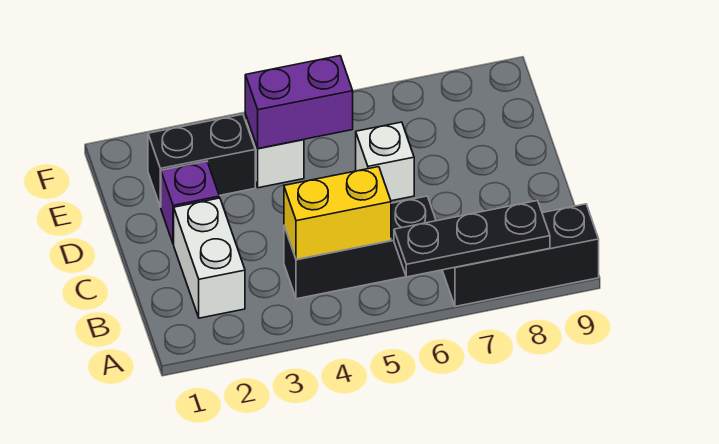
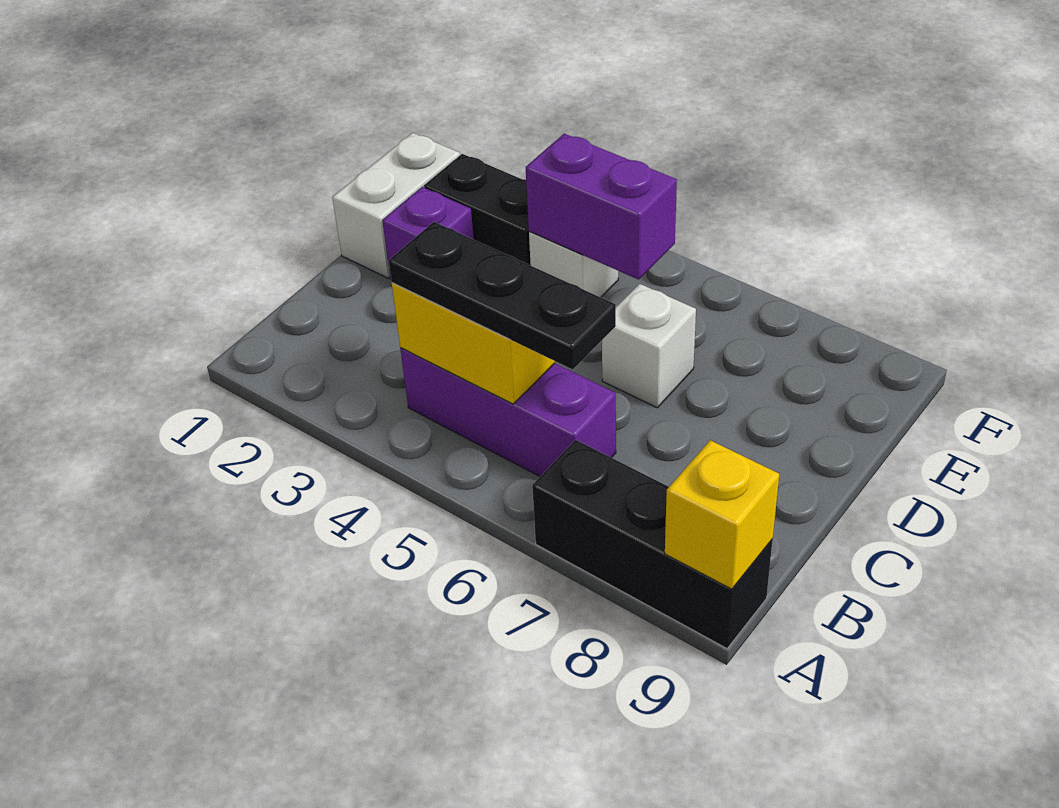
black 1x3 plate [394,201,550,277] -> black 1x3 plate moved to [389,222,616,369]
none -> yellow 1x1 brick [665,440,779,589]
white 1x2 brick [174,198,245,318] -> white 1x2 brick moved to [332,133,460,278]
black 1x3 brick [284,196,436,299] -> purple 1x3 brick [400,348,616,476]

